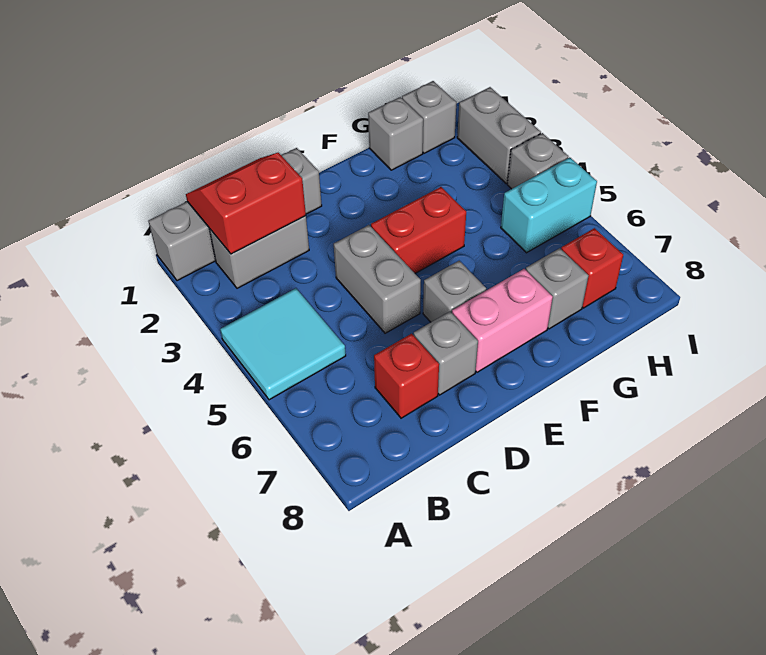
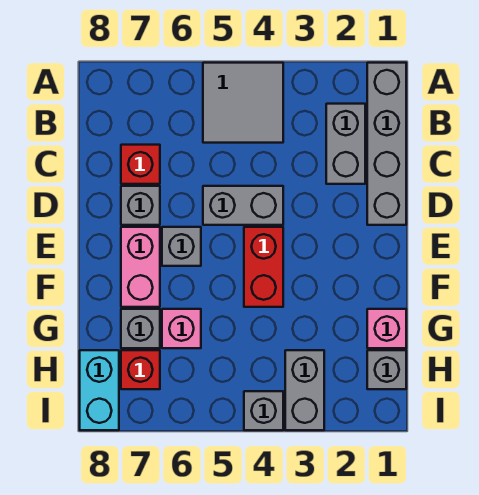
cyan 2x2 tile [220,288,346,400] -> grey 2x2 tile [203,63,283,143]
red 2x2 slope [186,153,306,254] -> none
grey 1x1 brick [368,97,423,170] -> pink 1x1 brick [367,309,406,348]
none -> pink 1x1 brick [162,309,201,348]
cyan 1x2 brick [501,157,597,253] -> cyan 1x2 brick moved to [80,350,119,430]
grey 1x2 brick [457,87,541,184] -> grey 1x2 brick turned to [285,350,324,430]

